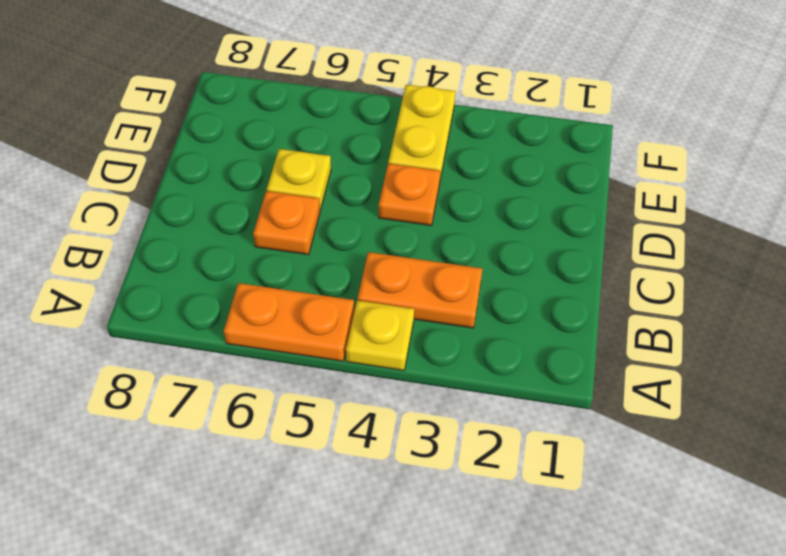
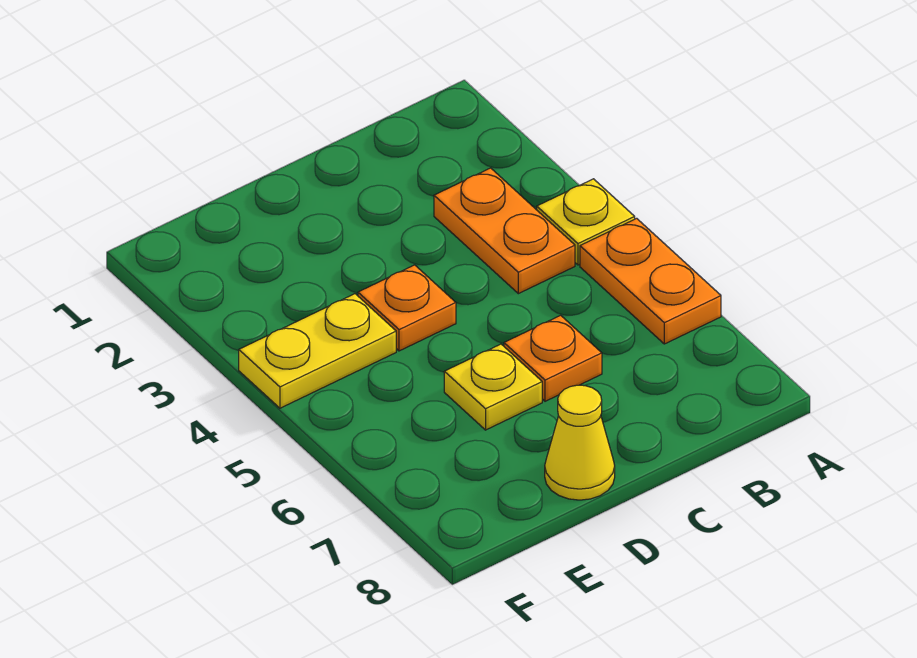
none -> yellow 1x1 cone [545,385,615,500]

